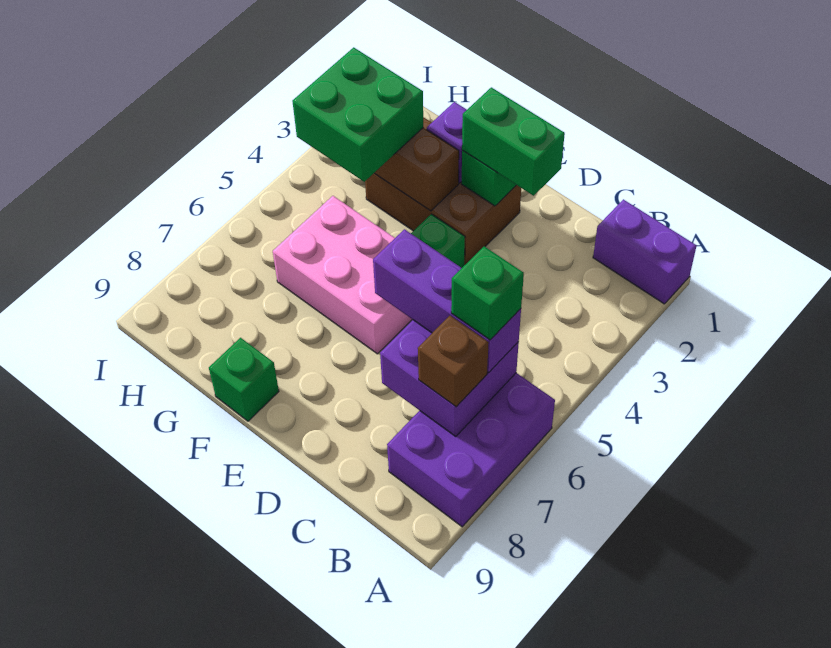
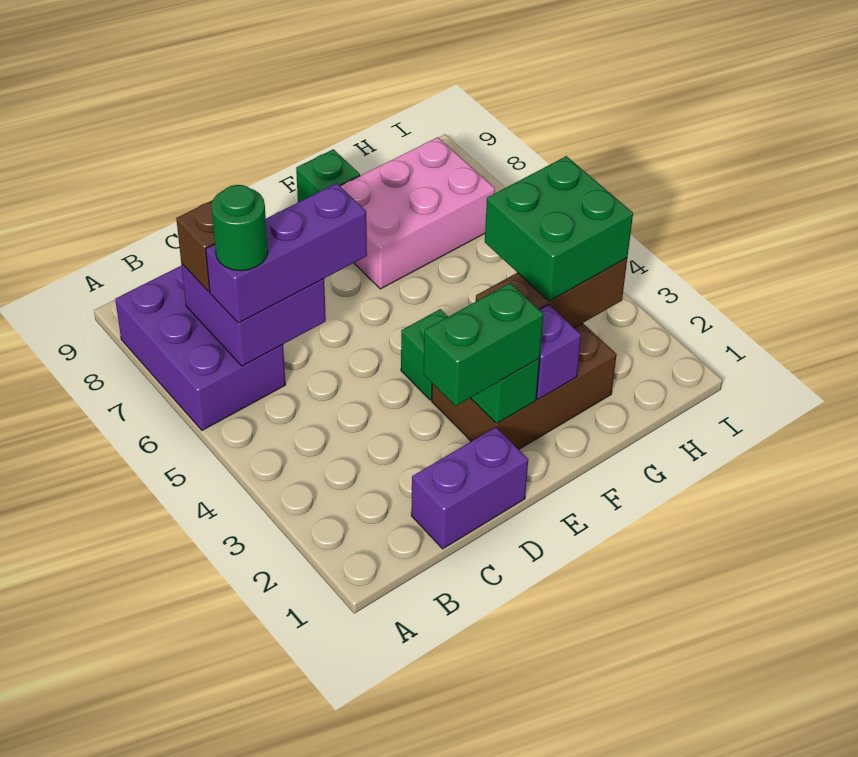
purple 1x2 brick [593,199,697,304] -> purple 1x2 brick moved to [411,427,528,549]
green 1x1 brick [451,246,524,340] -> green 1x1 round brick [211,185,268,271]
pink 2x3 brick [273,196,412,354] -> pink 2x3 brick moved to [340,137,495,289]

